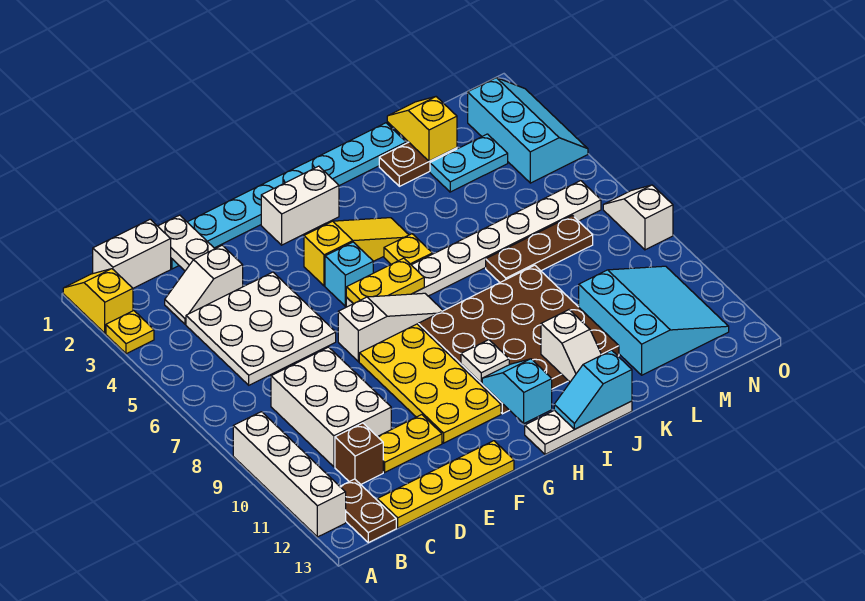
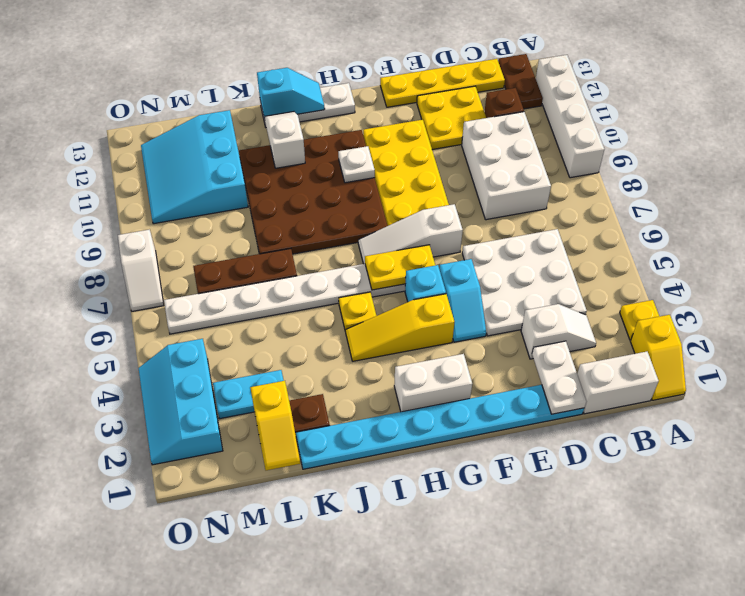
yellow 1x2 plate [378,415,442,472] -> yellow 2x2 plate [417,86,486,150]
cyan 1x2 slope [482,359,552,423] -> cyan 1x2 slope moved to [439,259,486,342]

